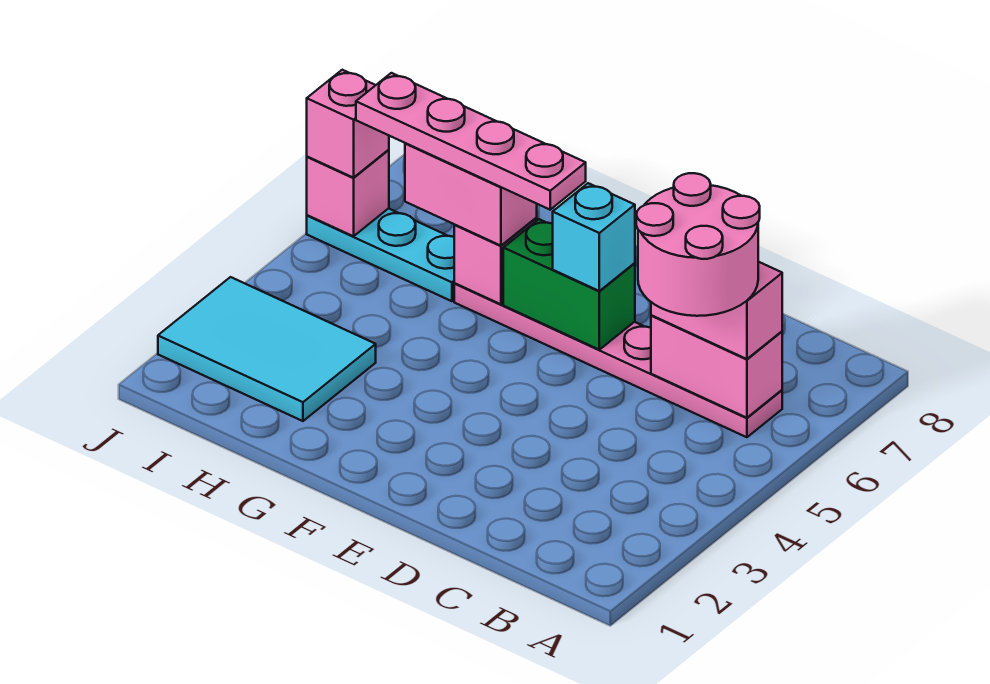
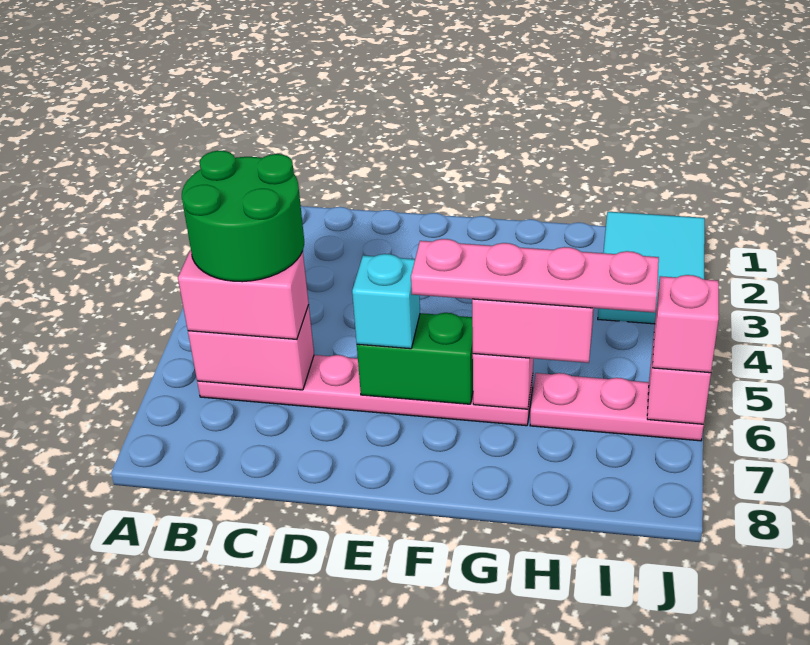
pink 2x2 round brick [636,173,760,316] -> green 2x2 round brick [182,151,304,282]
cyan 2x3 tile [158,277,376,421] -> cyan 2x3 tile turned to [598,212,705,324]
cyan 1x3 plate [307,208,455,301] -> pink 1x3 plate [530,373,704,441]

